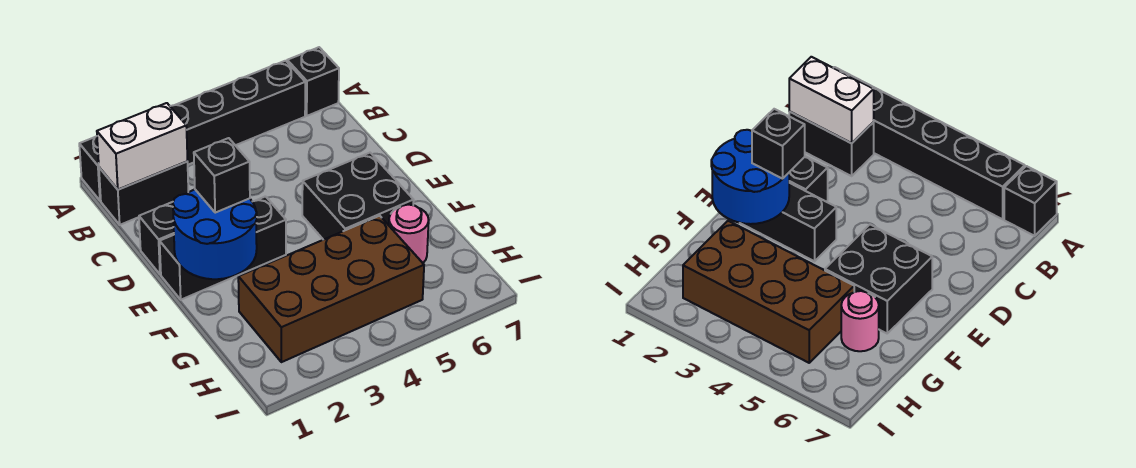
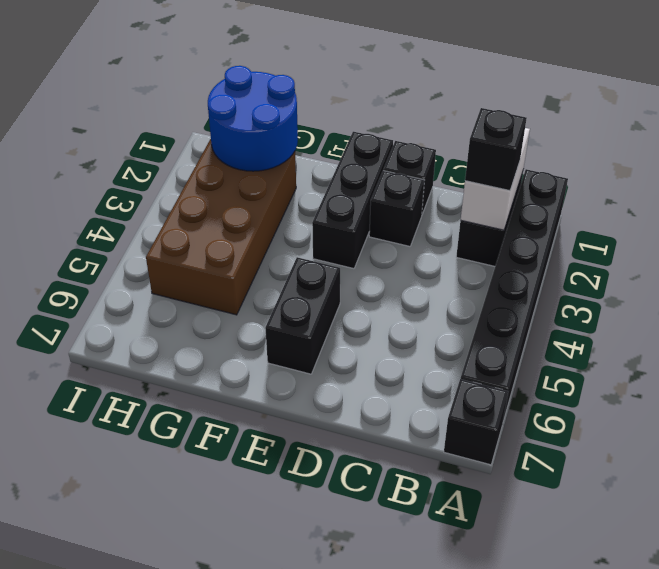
blue 2x2 round brick [173,189,257,279] -> blue 2x2 round brick moved to [208,66,298,171]
black 1x1 brick [194,138,250,213] -> black 1x1 brick moved to [465,108,527,191]
black 2x2 brick [302,153,414,240] -> black 1x2 brick [265,257,340,374]
pink 1x1 round brick [389,205,429,263] -> none

